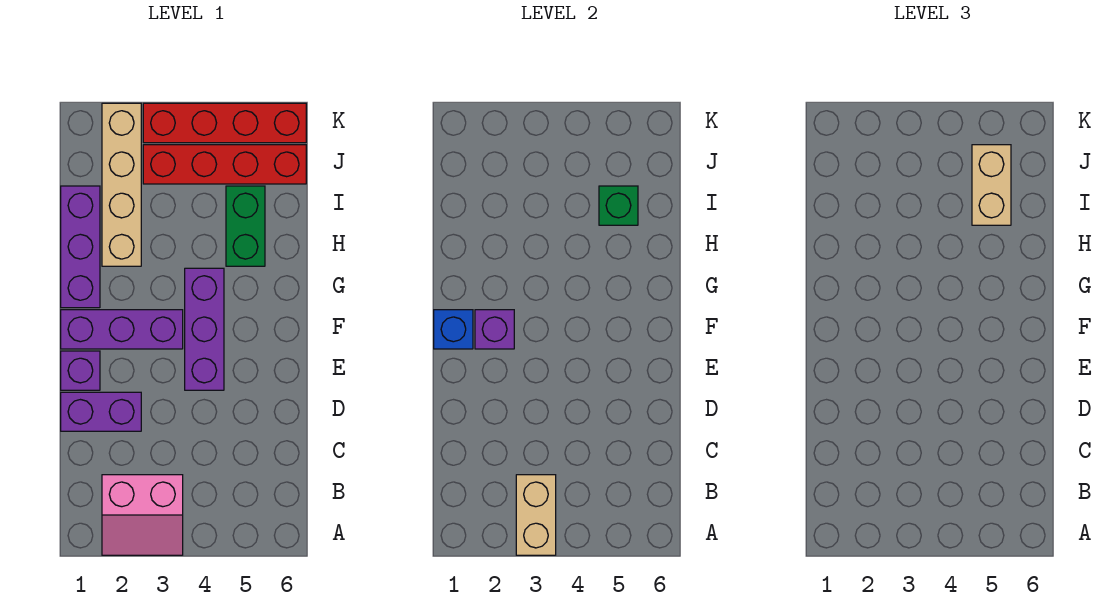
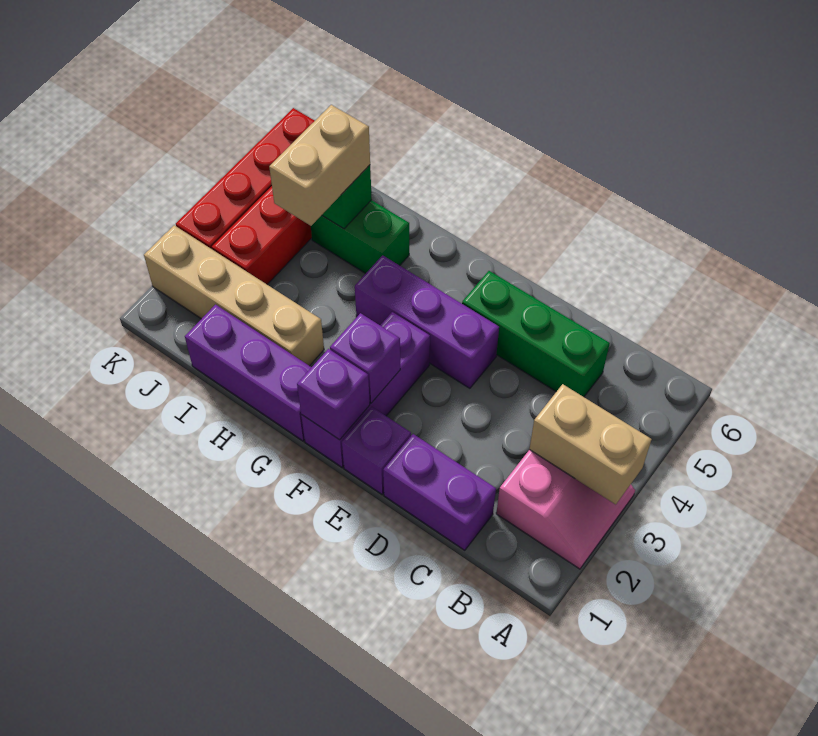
none -> green 1x3 brick [462,271,610,397]
purple 1x2 brick [61,392,141,431] -> purple 1x2 brick turned to [383,434,496,550]
blue 1x1 brick [434,310,473,349] -> purple 1x1 brick [297,349,370,440]
tan 1x2 brick [972,145,1011,225] -> tan 1x2 brick turned to [269,105,370,226]

